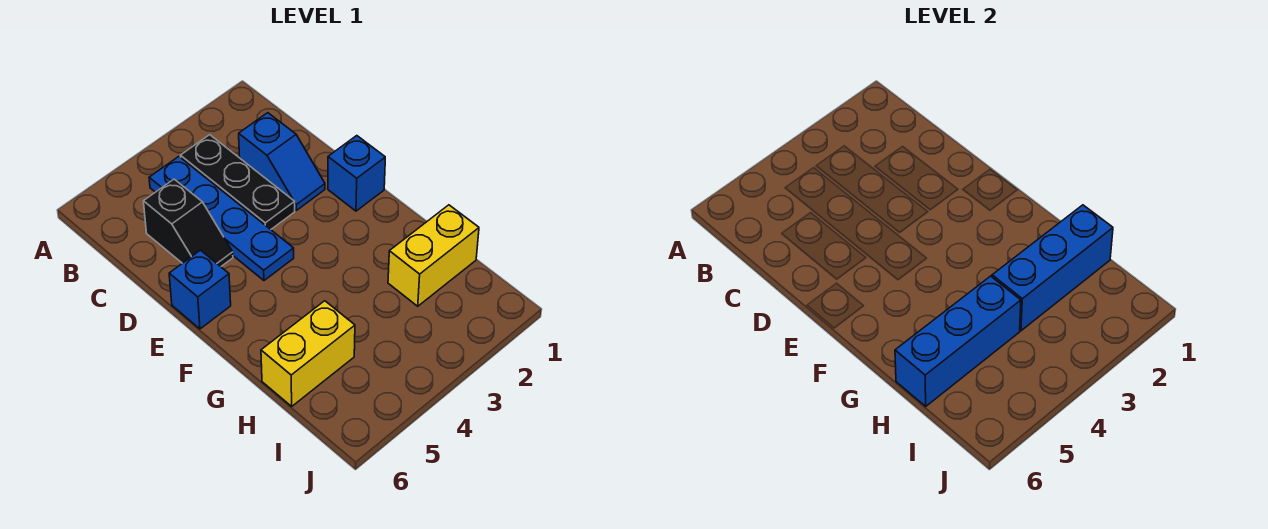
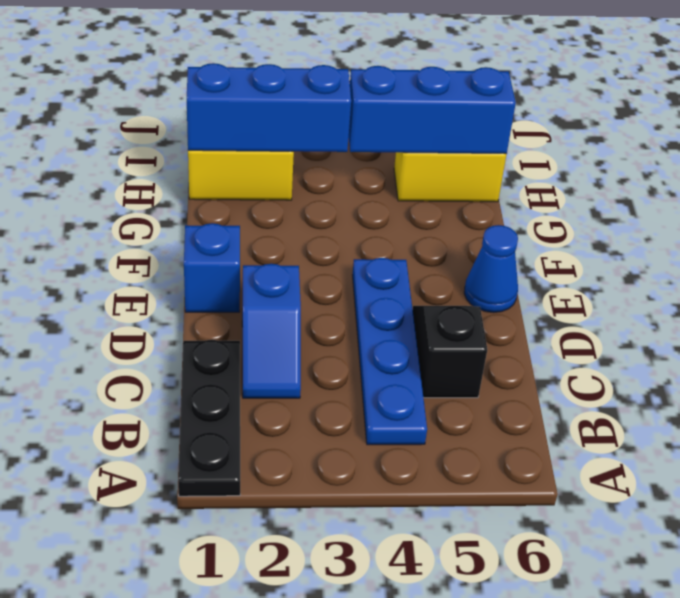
black 1x3 plate [180,135,295,229] -> black 1x3 plate moved to [178,340,240,496]
blue 1x2 slope [239,113,325,210] -> blue 1x2 slope turned to [242,264,301,398]
blue 1x1 brick [169,250,231,329] -> blue 1x1 cone [464,225,518,313]

